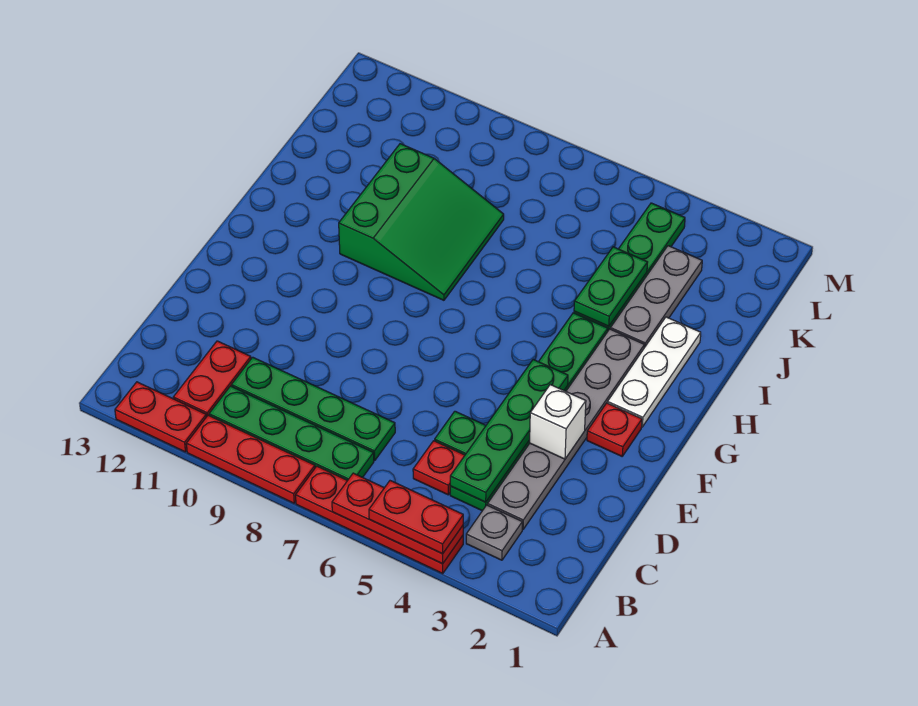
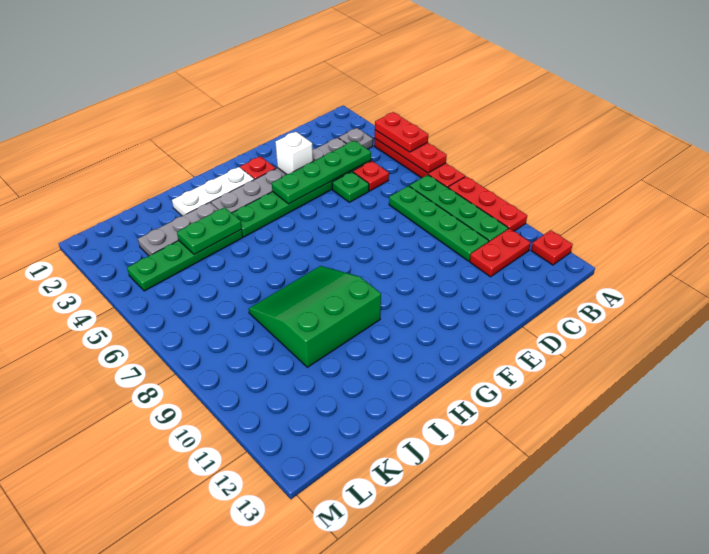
red 1x2 plate [115,382,206,452] -> red 1x1 plate [531,230,573,265]

